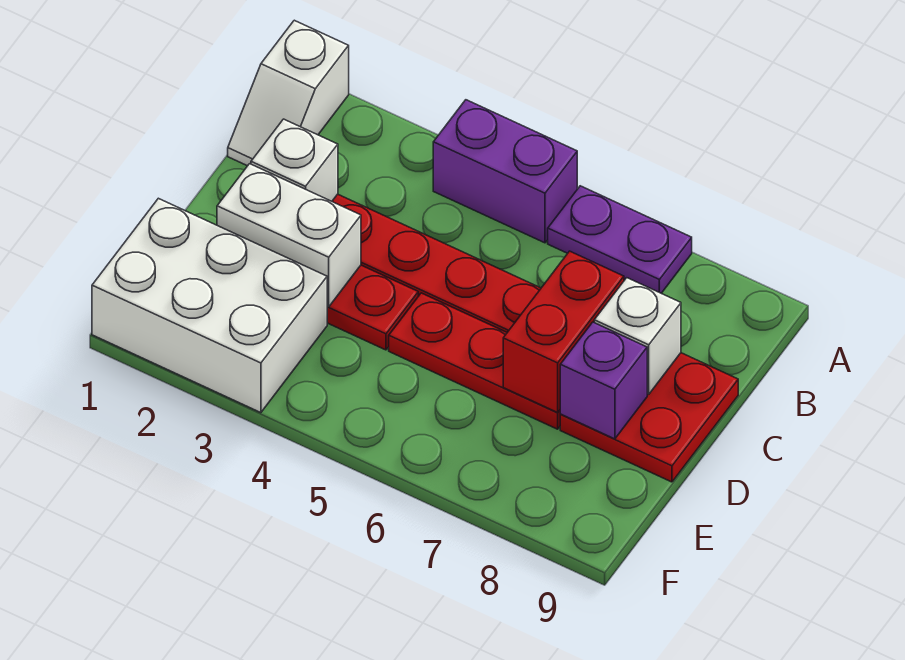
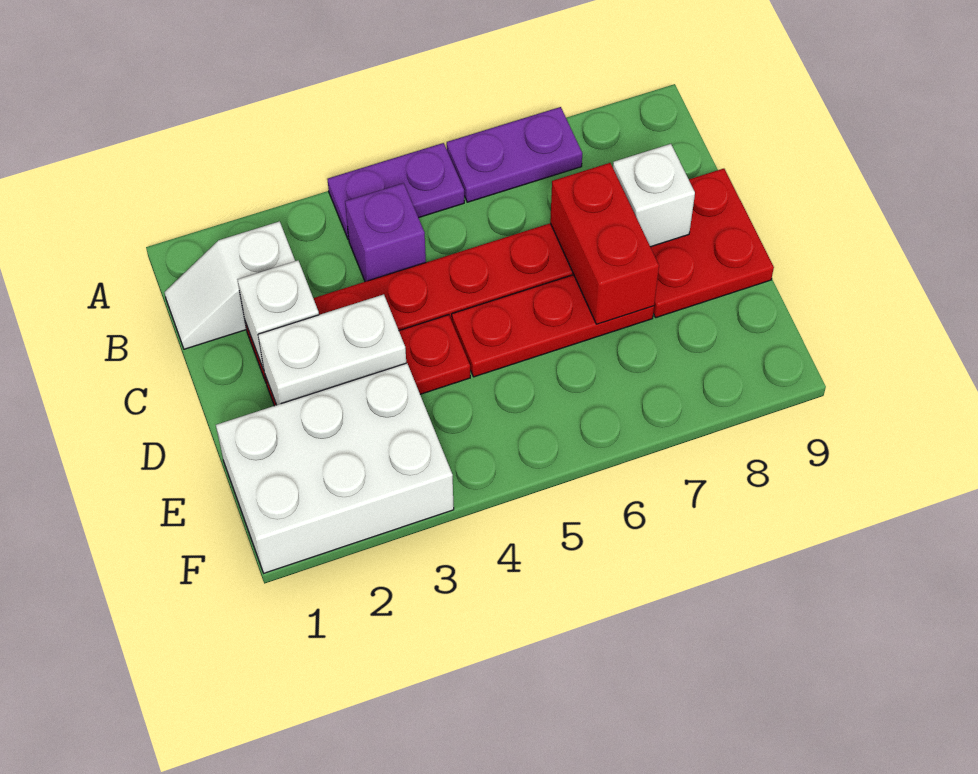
white 1x2 slope [228,20,349,166] -> white 1x2 slope turned to [164,221,295,349]
purple 1x2 brick [433,100,577,243] -> purple 1x2 plate [328,143,464,240]
purple 1x1 brick [560,322,647,439] -> purple 1x1 brick moved to [345,183,426,282]

